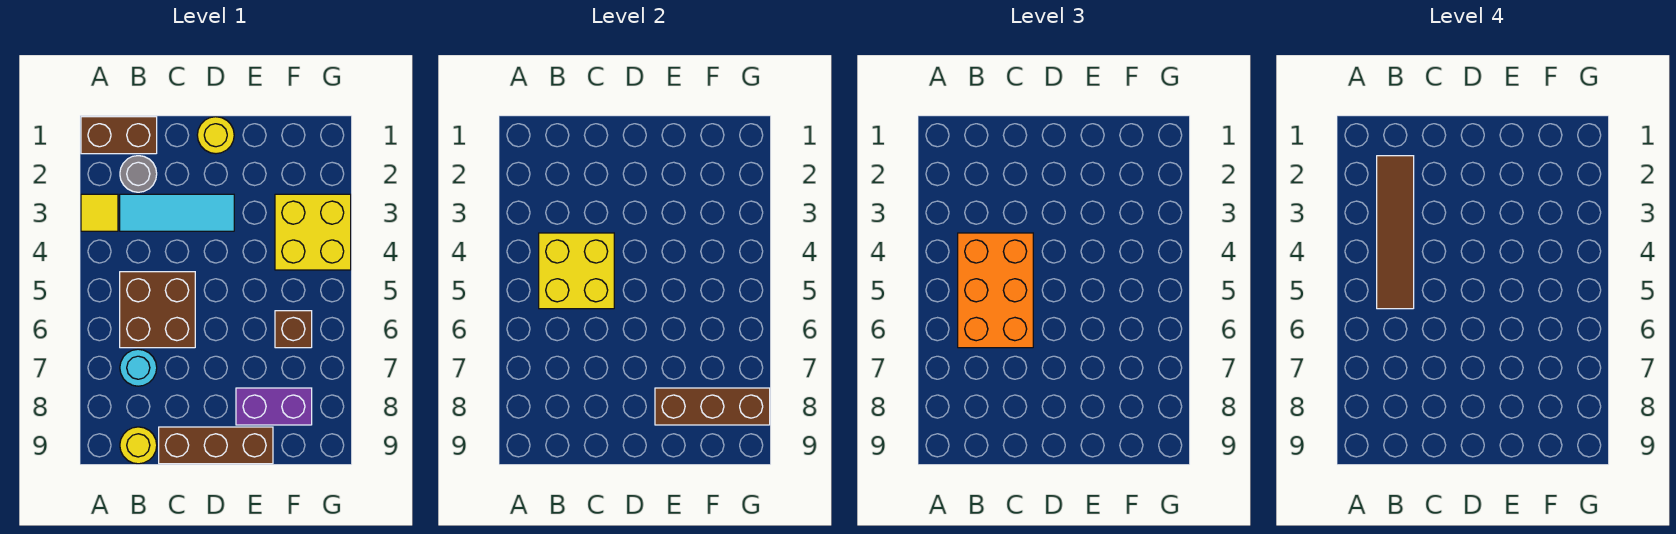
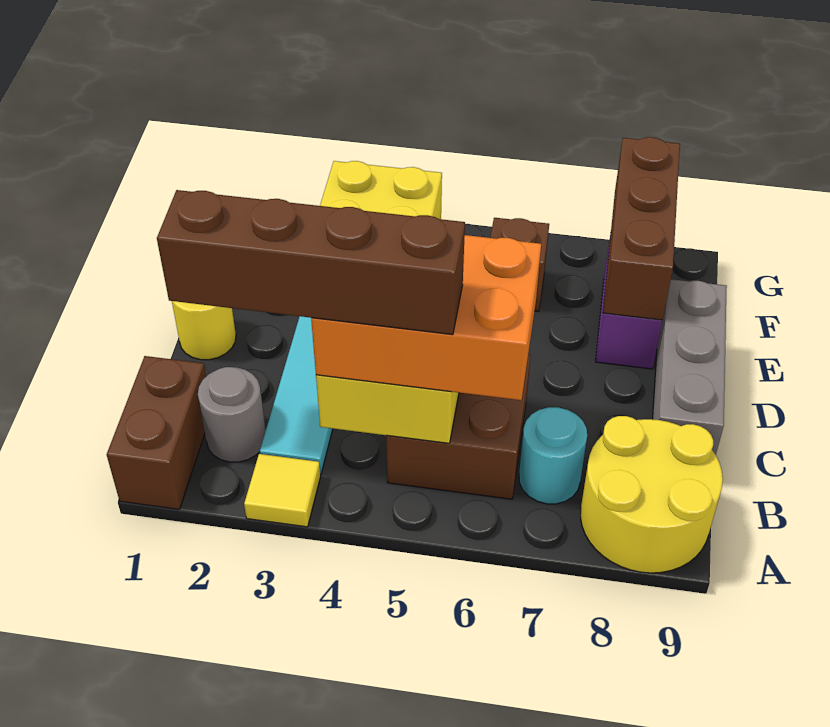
brown 1x4 tile [1377,156,1414,309] -> brown 1x4 brick [157,190,465,335]
yellow 1x1 round brick [120,427,157,464] -> yellow 2x2 round brick [581,416,723,573]
brown 1x3 brick [159,427,273,464] -> grey 1x3 brick [653,279,727,455]

